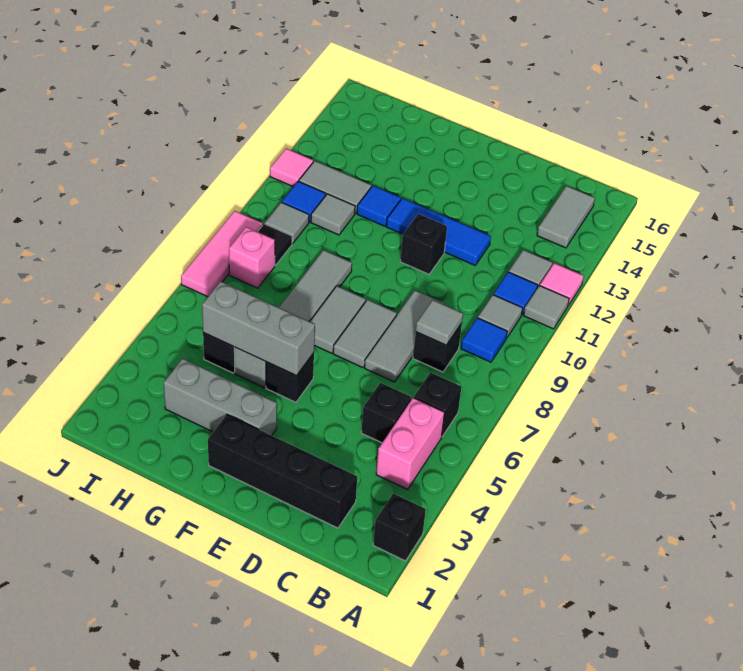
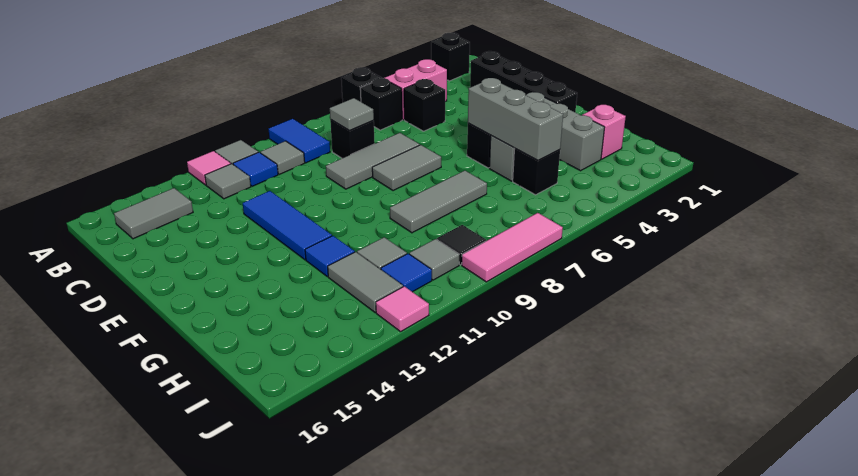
blue 1x1 tile [461,318,507,362] -> blue 1x2 tile [269,119,330,163]
black 1x1 brick [400,214,447,274] -> black 1x1 brick moved to [341,67,381,102]
grey 1x2 tile [310,286,366,353] -> none
pink 1x1 brick [229,227,275,288] -> pink 1x1 brick moved to [583,105,626,159]

